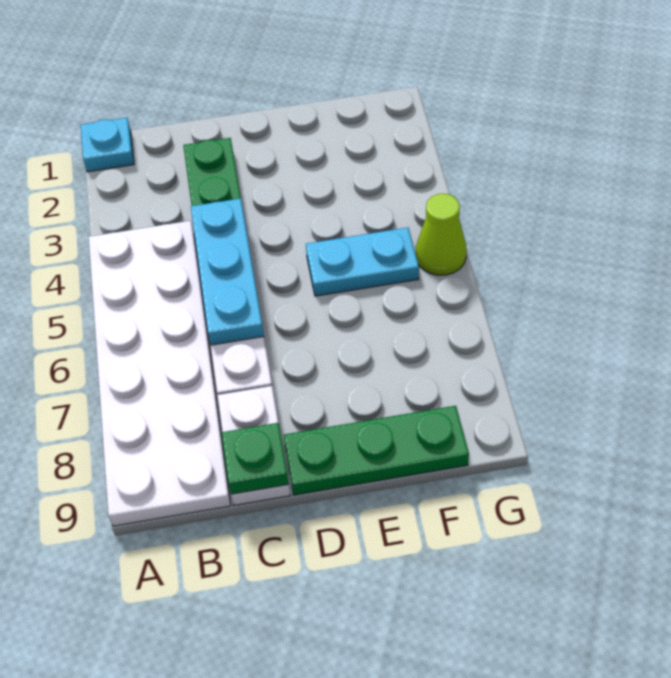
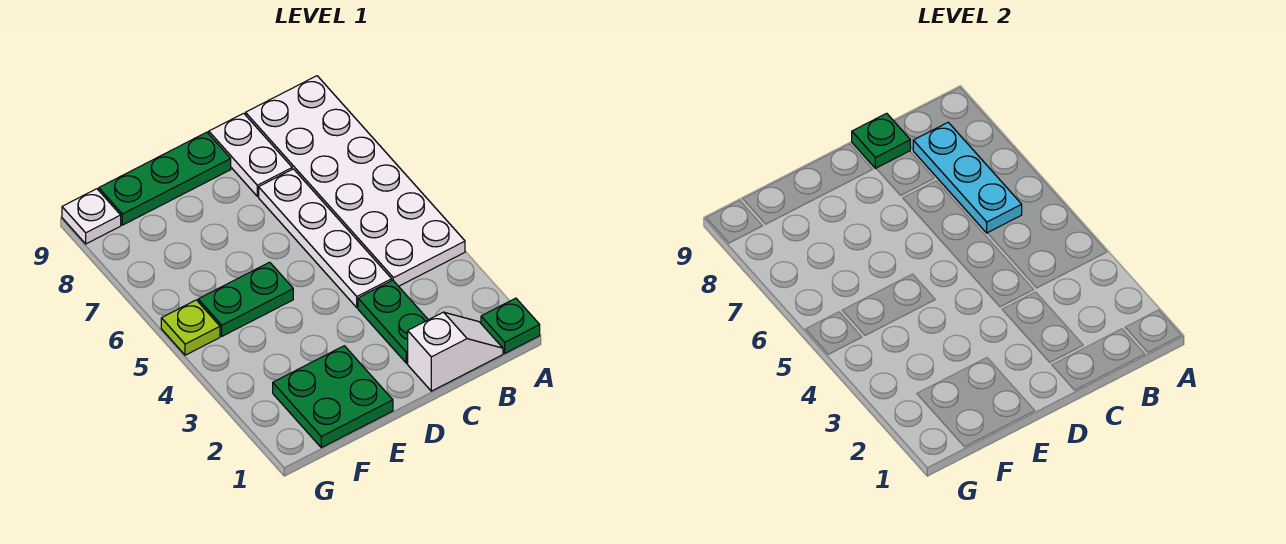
cyan 1x1 plate [81,118,134,172] -> green 1x1 plate [481,298,540,353]
none -> white 1x2 slope [408,312,503,391]
cyan 1x3 plate [191,198,264,345] -> cyan 1x3 plate moved to [913,122,1022,233]
none -> green 2x2 plate [273,346,393,448]
cyan 1x2 plate [306,227,419,296] -> green 1x2 plate [198,262,293,336]
lime 1x1 cone [416,194,467,275] -> lime 1x1 plate [161,300,220,355]
none -> white 1x1 plate [62,189,121,244]

